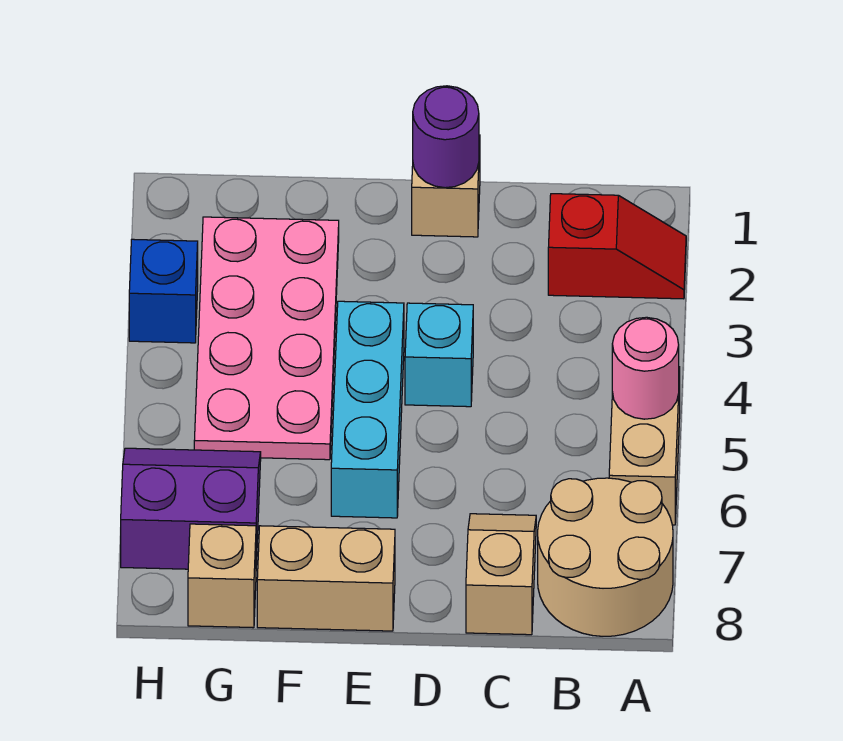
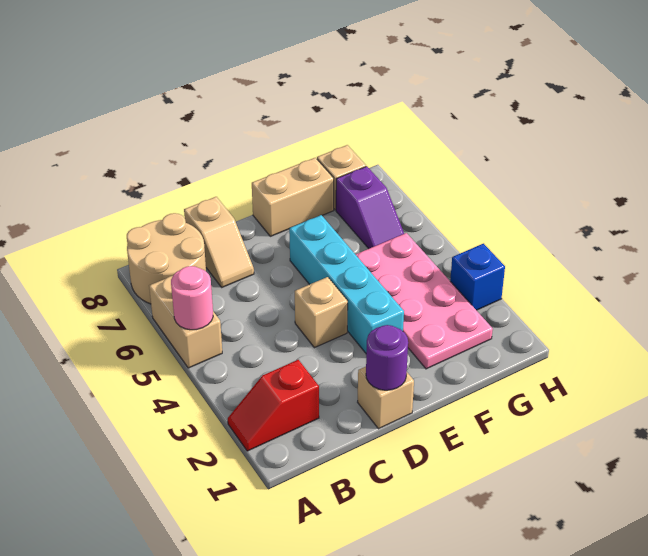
cyan 1x1 brick [405,303,473,407] -> tan 1x1 brick [295,277,348,348]
cyan 1x3 brick [331,301,404,518] -> cyan 1x4 brick [289,215,404,353]
purple 2x2 slope [121,448,261,569] -> purple 1x2 slope [336,166,404,249]

